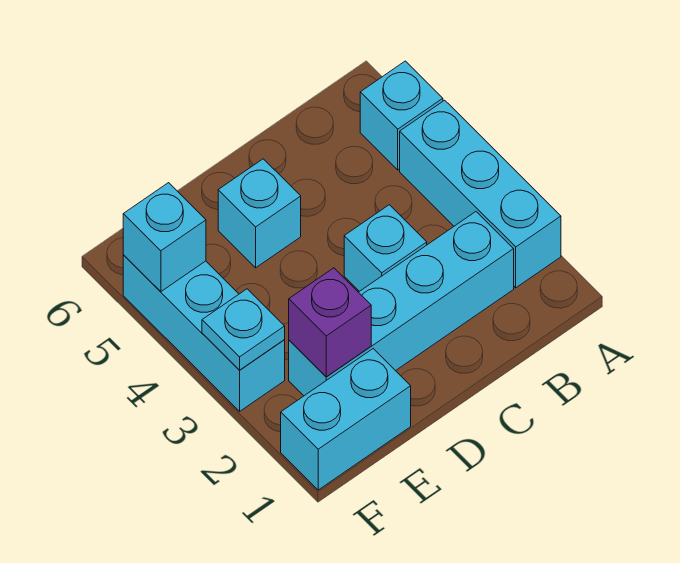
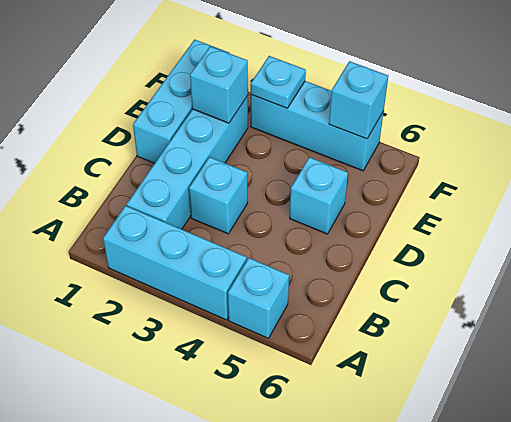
cyan 1x2 brick [281,349,411,490] -> cyan 1x3 brick [133,40,229,163]
purple 1x1 brick [289,268,371,377] -> cyan 1x1 brick [190,46,248,123]

